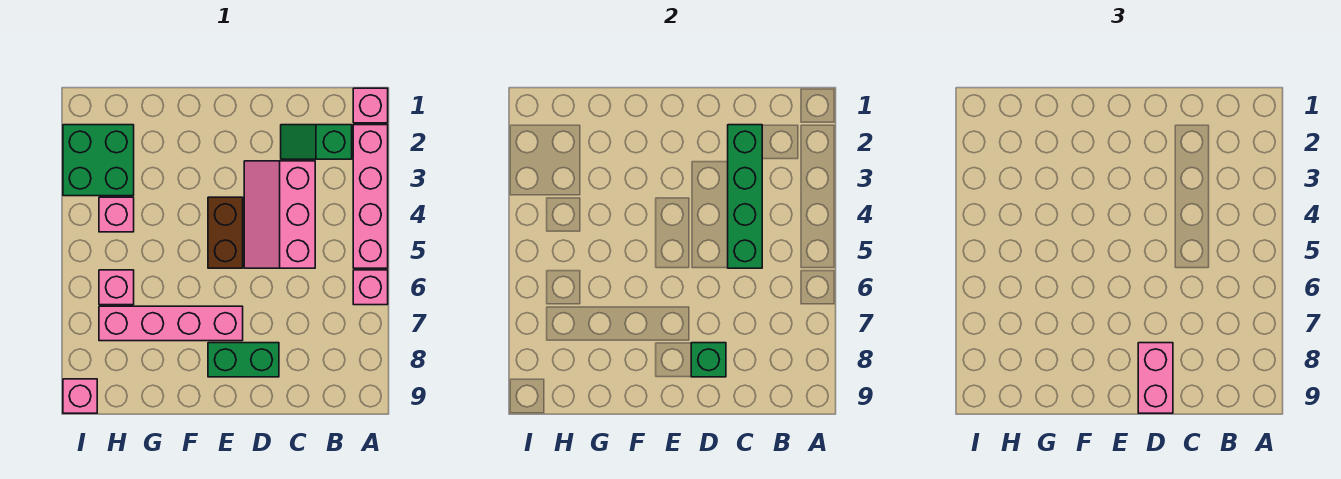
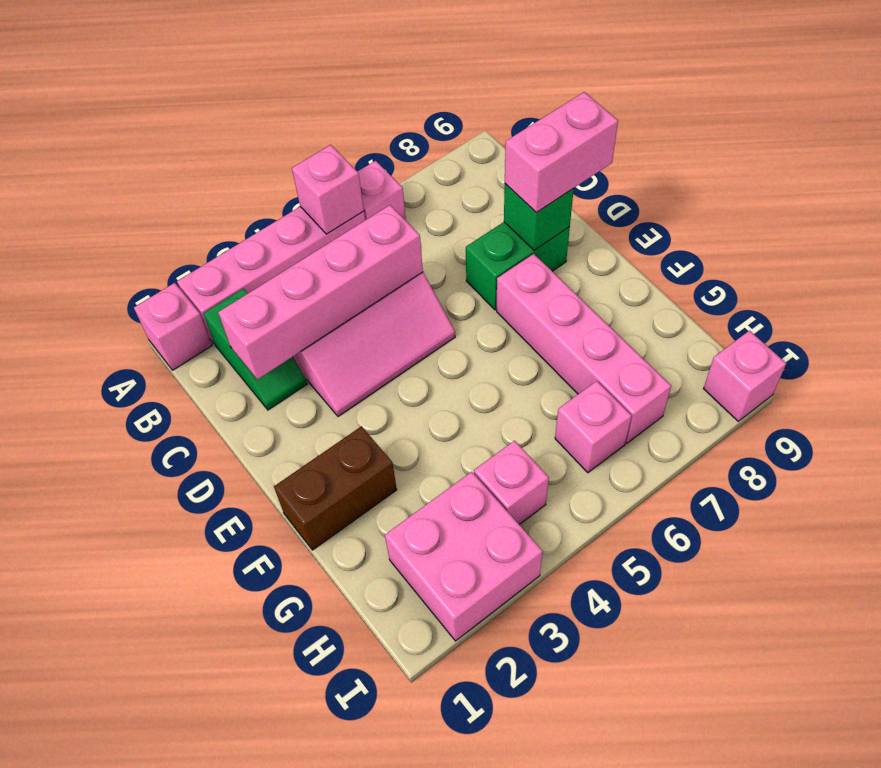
none -> pink 1x1 brick [292,145,364,234]
green 1x4 brick [728,125,762,268] -> pink 1x4 brick [218,205,423,379]
green 1x2 brick [208,343,279,377] -> green 1x2 brick turned to [466,222,570,310]
brown 1x2 brick [208,197,243,268] -> brown 1x2 brick moved to [274,426,397,550]
green 2x2 brick [63,125,134,196] -> pink 2x2 brick [385,472,543,641]

